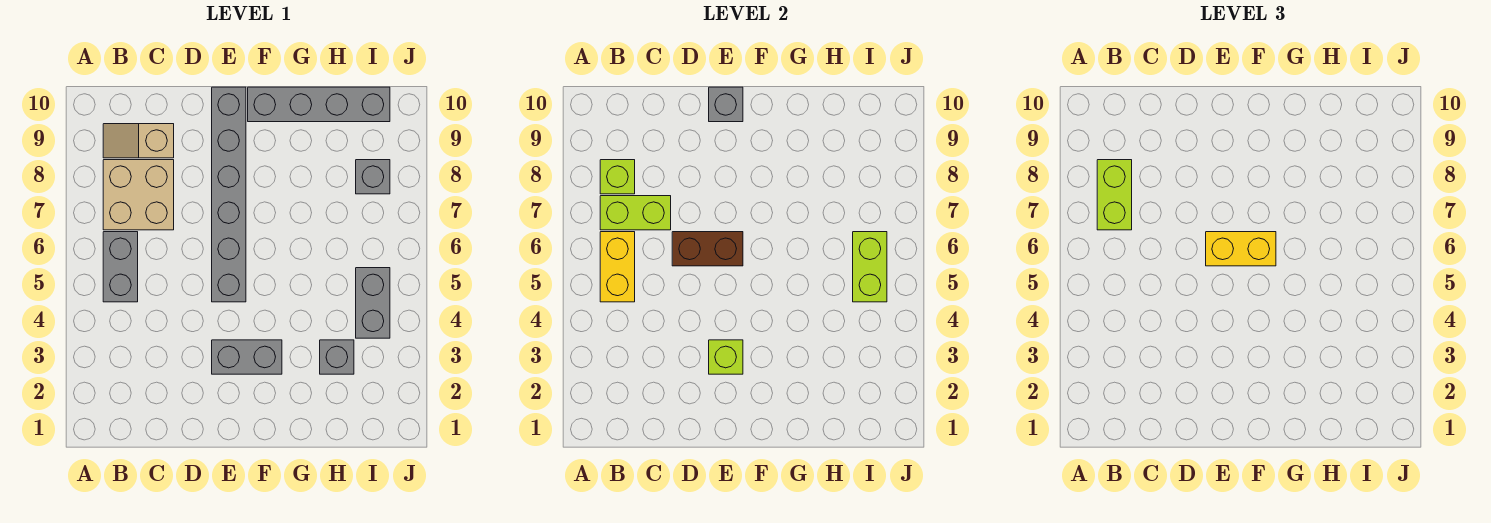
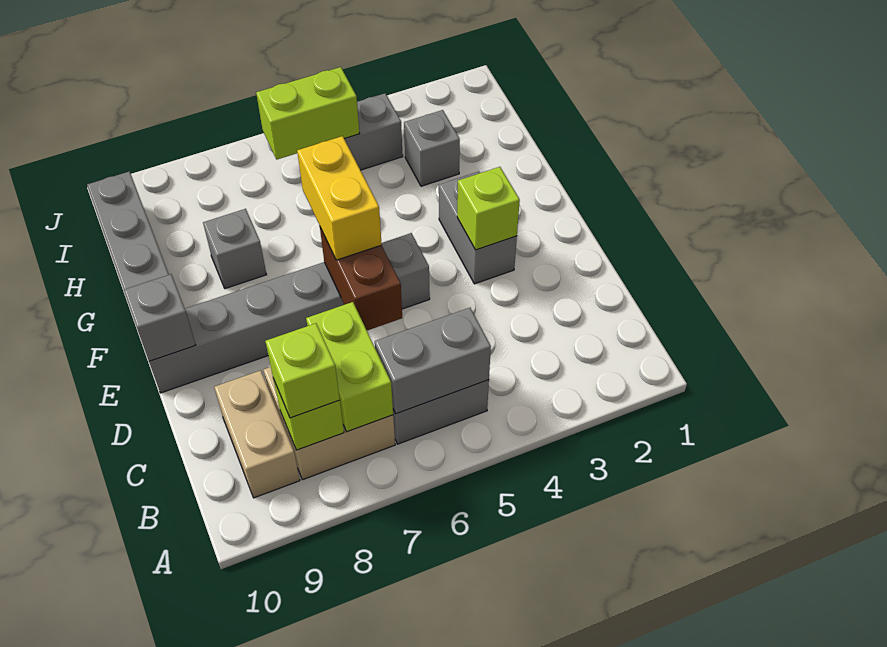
yellow 1x2 brick [600,232,635,302] -> grey 1x2 brick [375,308,491,414]
lime 1x2 brick [1097,160,1132,230] -> lime 1x1 brick [265,323,340,418]
tan 1x2 slope [103,124,174,158] -> tan 1x2 brick [214,370,300,498]
grey 1x1 brick [356,160,390,194] -> grey 1x1 brick moved to [203,209,267,289]

